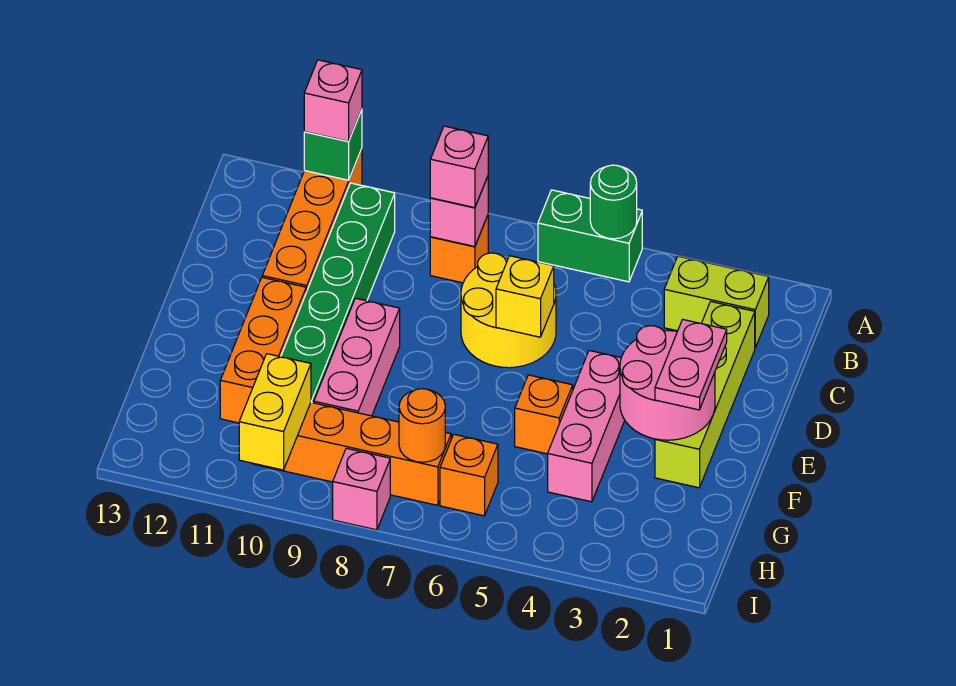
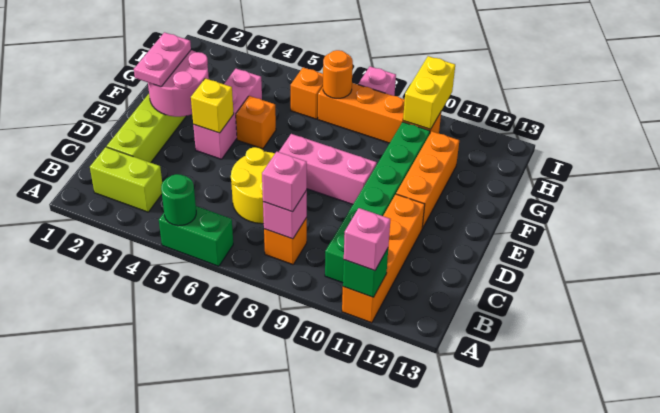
yellow 1x1 brick [496,256,554,337] -> yellow 1x1 brick moved to [191,78,234,133]
pink 1x3 brick [314,298,400,416] -> pink 1x3 brick turned to [279,134,377,204]

